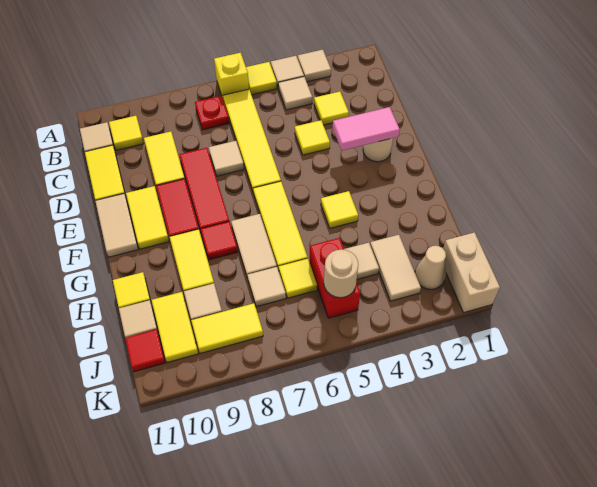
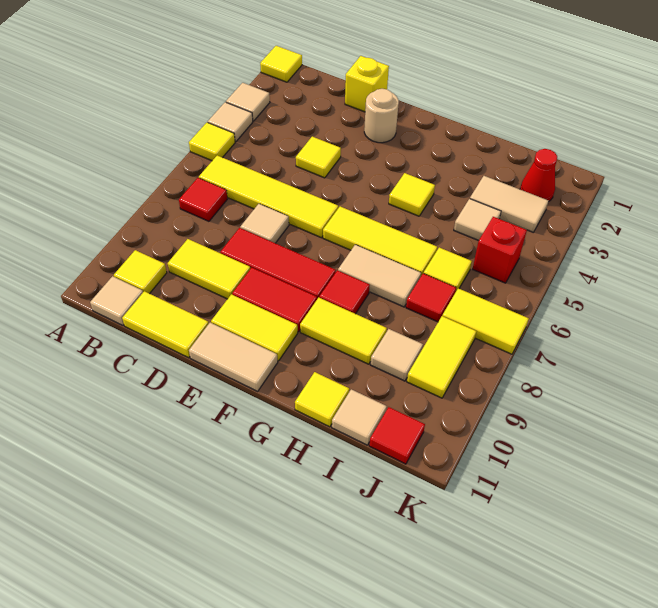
yellow 1x1 brick [214,53,249,98] -> yellow 1x1 brick moved to [345,56,389,112]
tan 1x1 tile [278,77,312,110] -> none
red 1x1 plate [195,96,229,130] -> red 1x1 tile [179,178,227,221]
yellow 1x1 tile [314,92,349,125] -> yellow 1x1 tile moved to [260,46,302,82]
pink 1x2 tile [333,107,400,150] -> none
red 1x2 brick [309,238,360,318] -> red 1x1 brick [473,217,527,283]
tan 1x1 tile [247,267,286,307] -> red 1x1 tile [406,273,456,322]
yellow 1x2 tile [152,292,198,363] -> yellow 1x2 tile moved to [442,288,529,354]
tan 1x2 brick [443,232,500,313] -> none
tan 1x1 cone [415,246,446,289] -> red 1x1 cone [520,149,557,202]
tan 1x1 round brick [324,249,358,298] -> none

